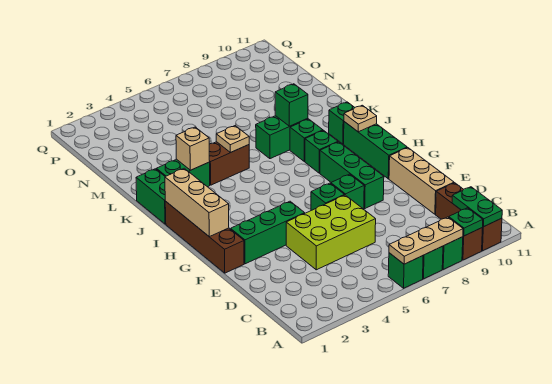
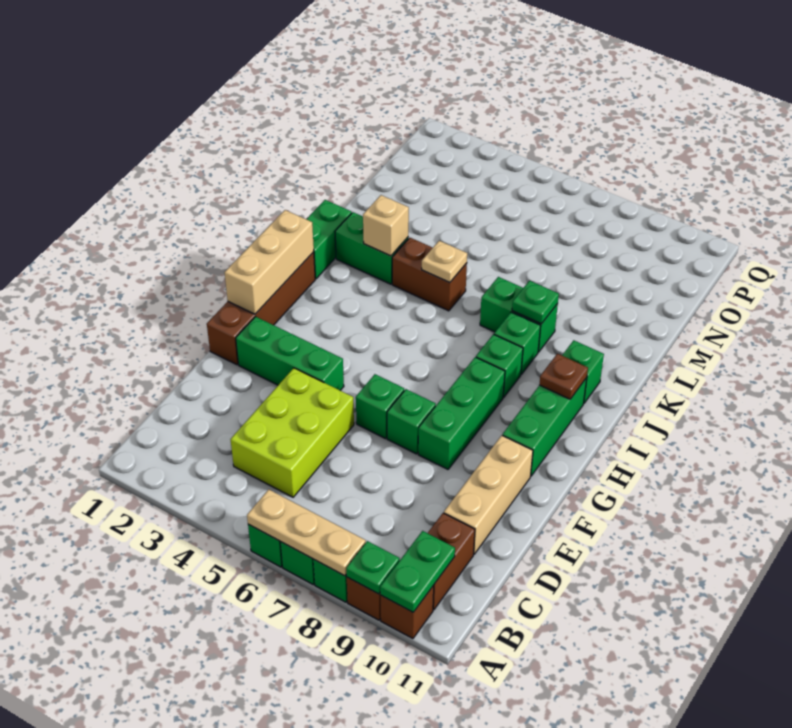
lime 2x3 brick [286,195,376,270] -> lime 2x3 brick turned to [230,368,354,497]
tan 1x1 plate [344,105,377,132] -> brown 1x1 plate [539,354,588,399]
green 1x1 brick [275,84,308,126] -> green 1x1 plate [512,281,559,324]

